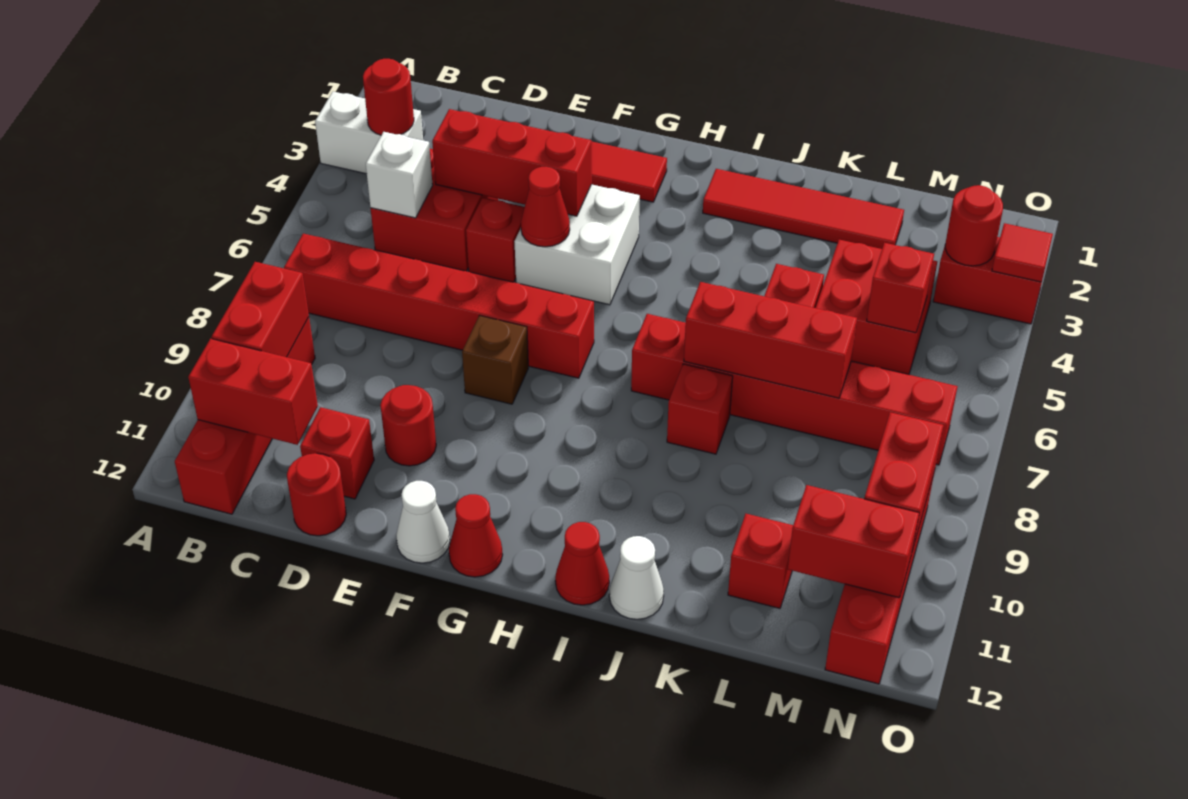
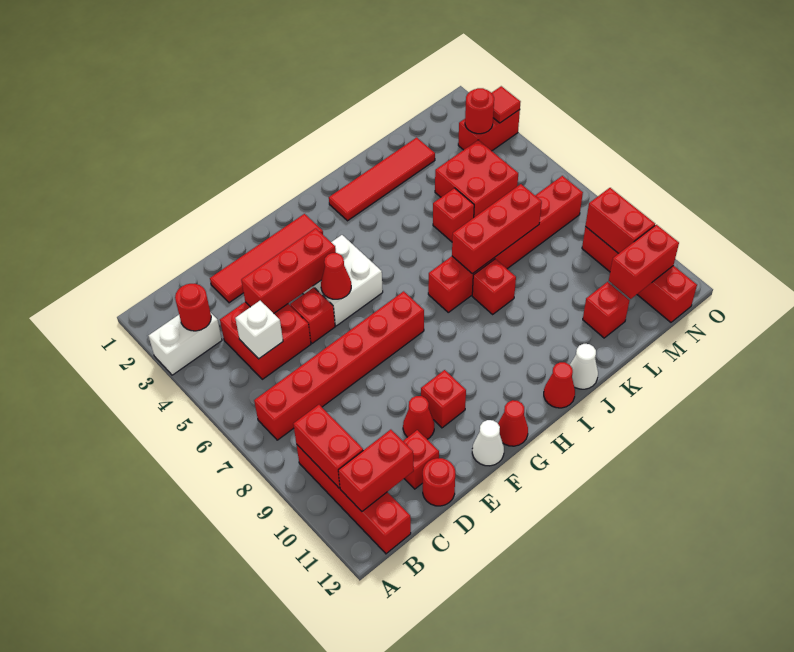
red 1x1 round brick [380,385,436,466] -> red 1x1 cone [403,396,434,439]
brown 1x1 brick [462,316,528,404] -> none
red 1x1 brick [867,243,934,333] -> red 1x1 brick moved to [421,370,466,428]

